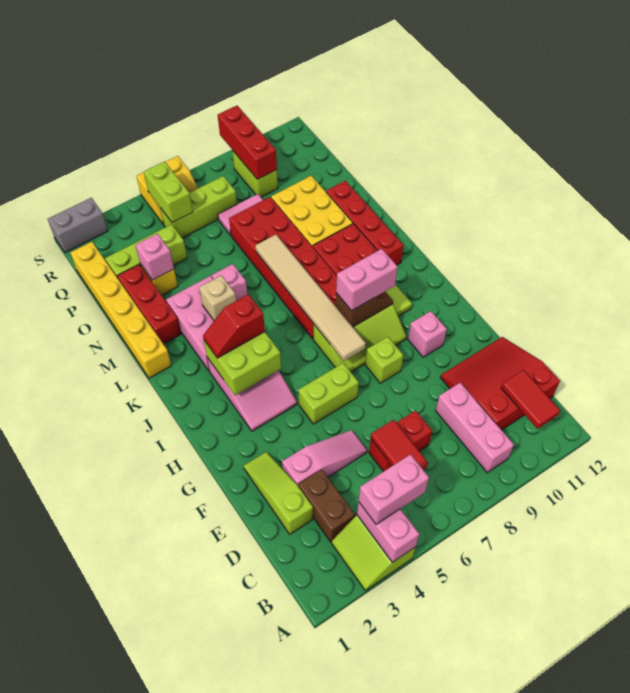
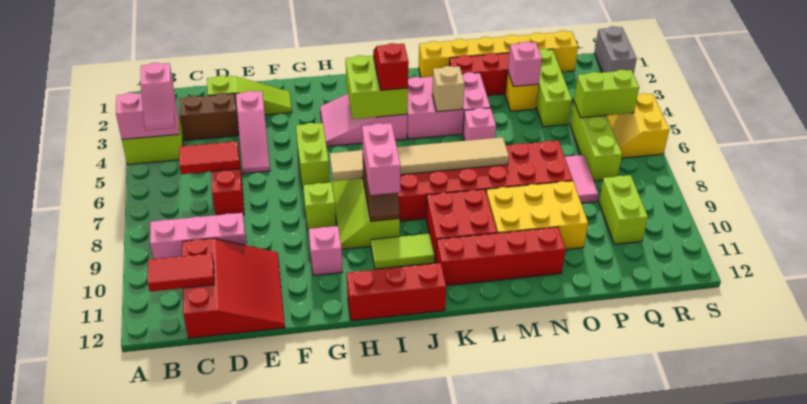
pink 1x2 brick [359,454,429,524] -> pink 1x2 slope [141,63,175,130]
lime 1x2 brick [232,150,278,197] -> lime 1x2 brick turned to [599,175,648,244]
red 1x3 brick [218,106,277,179] -> red 1x3 brick moved to [347,263,446,321]

